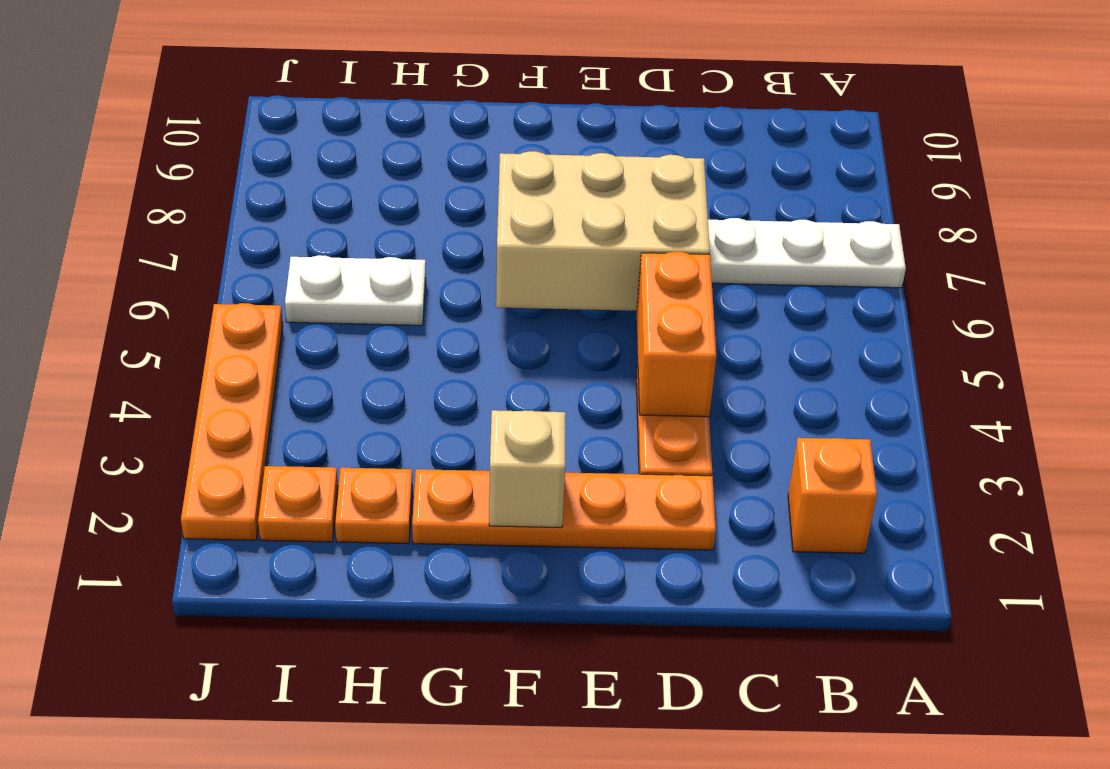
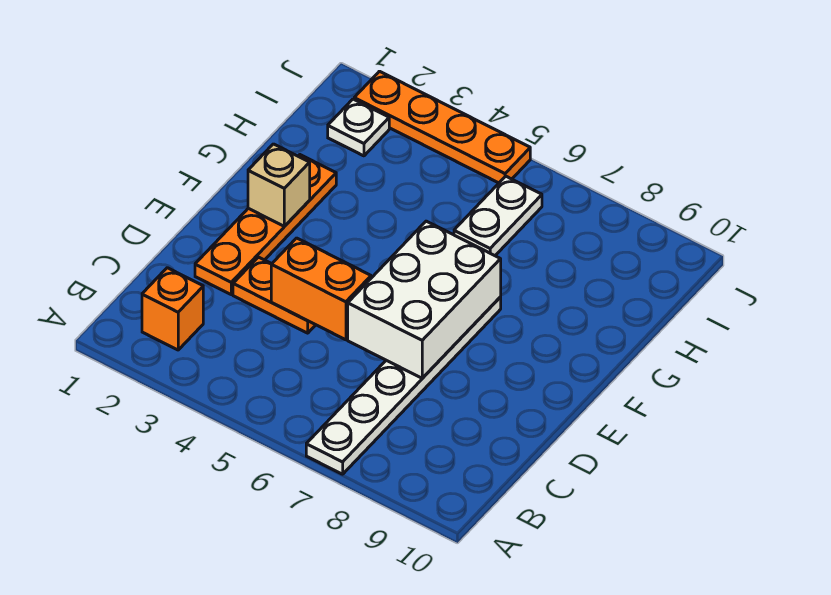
tan 2x3 brick [496,151,710,311] -> white 2x3 brick [348,221,501,378]
orange 1x1 plate [335,468,413,544] -> none
orange 1x1 plate [258,466,338,542] -> white 1x1 plate [328,99,389,156]

